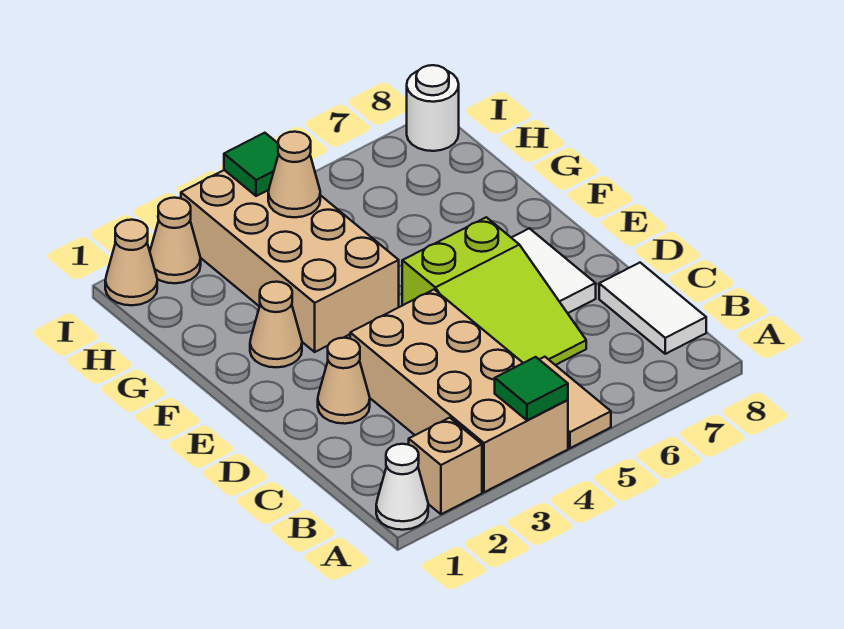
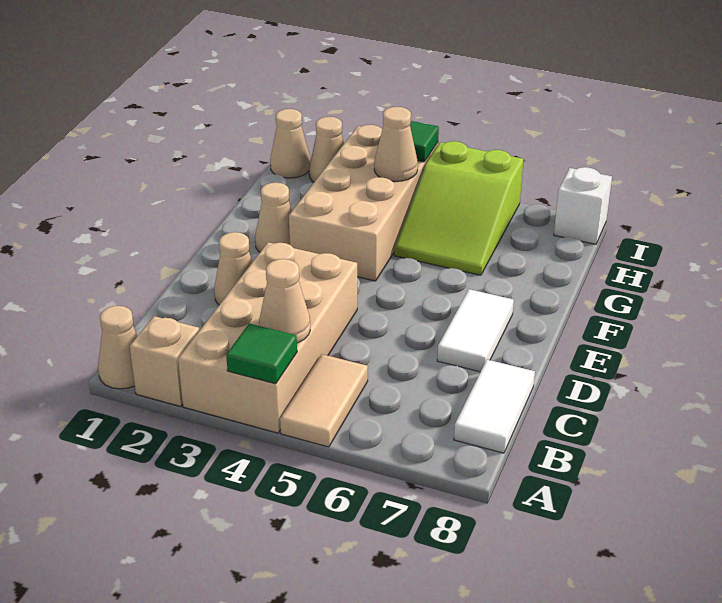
white 1x1 cone [376,444,428,530] -> tan 1x1 cone [98,306,137,389]
none -> tan 1x1 cone [259,259,310,343]
lime 2x3 slope [402,217,586,365] -> lime 2x3 slope moved to [394,141,524,275]
white 1x1 round brick [407,65,459,151] -> white 1x1 brick [554,167,612,244]

